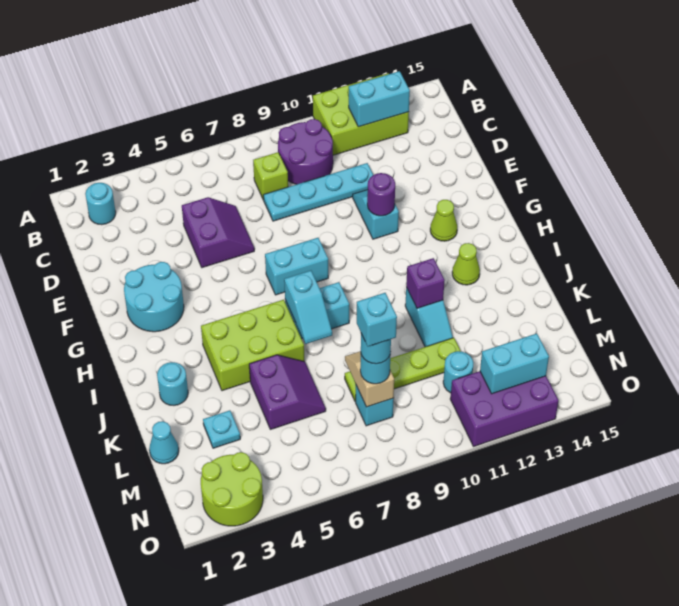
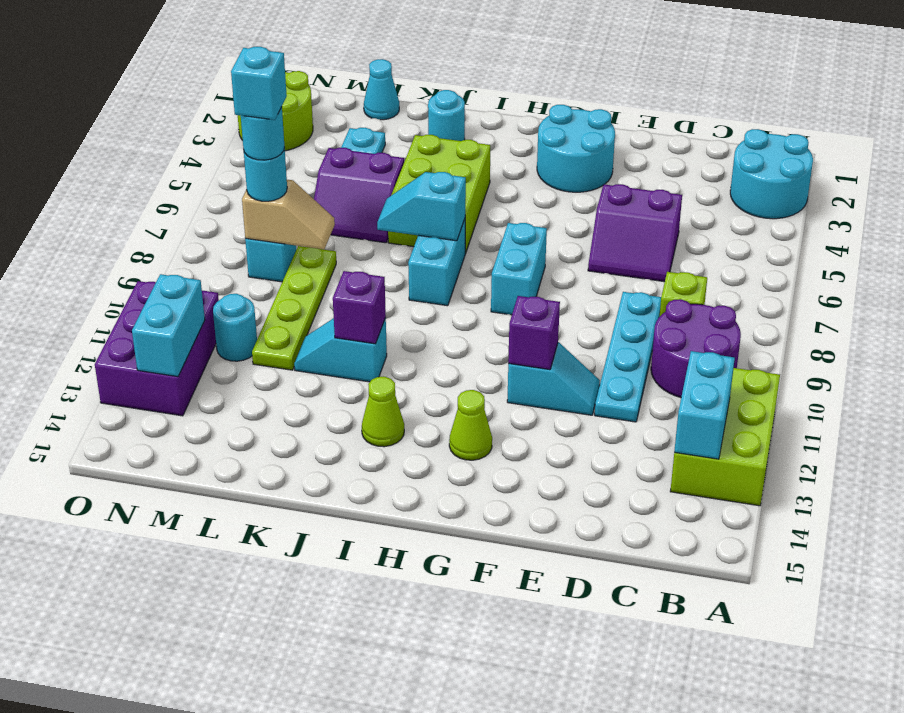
cyan 1x1 round brick [85,183,116,225] -> cyan 2x2 round brick [730,129,813,219]
purple 1x1 round brick [367,173,395,216] -> purple 1x1 brick [508,296,560,370]

